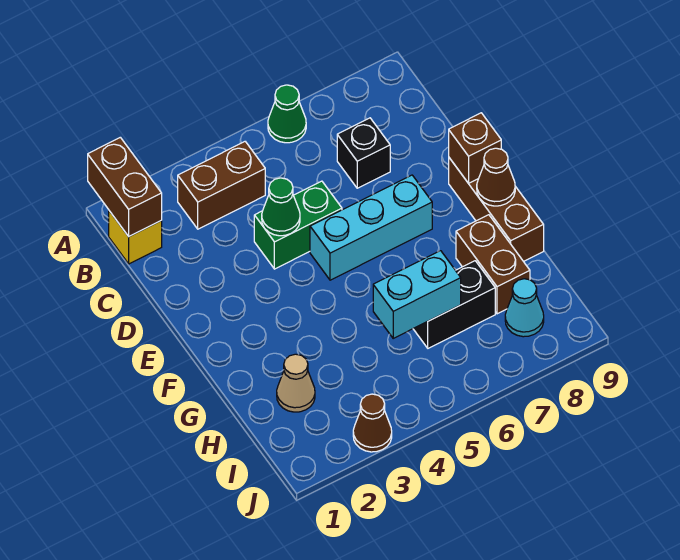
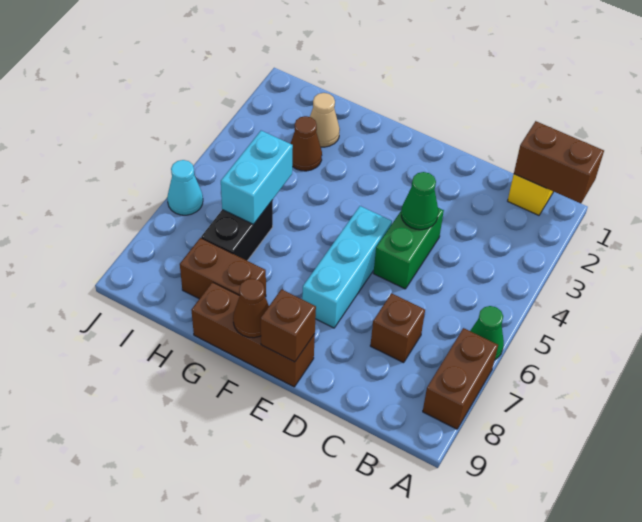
brown 1x2 brick [178,142,265,229] -> brown 1x2 brick moved to [423,328,498,429]
black 1x1 brick [337,118,390,188] -> brown 1x1 brick [370,293,425,363]
cyan 1x1 cone [505,279,544,337] -> cyan 1x1 cone moved to [167,160,203,215]
brown 1x1 cone [353,394,392,452] -> brown 1x1 cone moved to [290,116,322,171]

